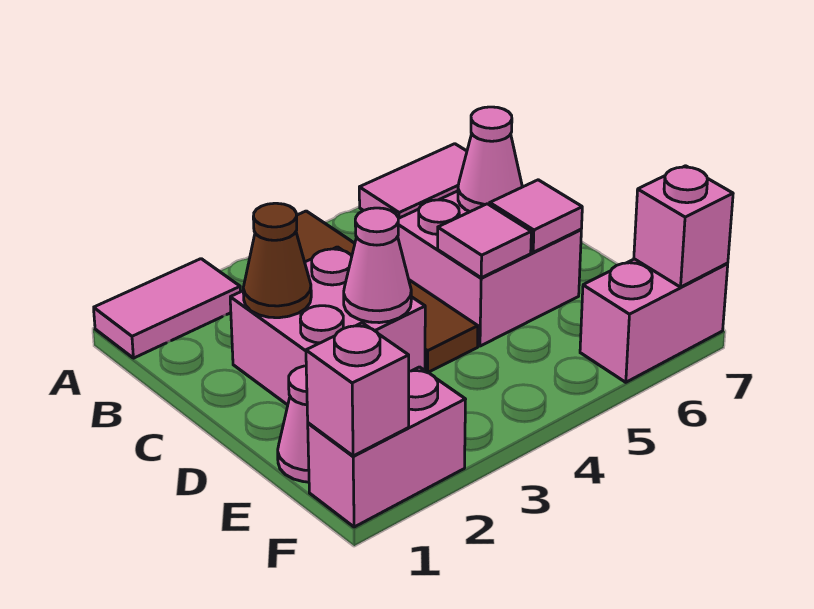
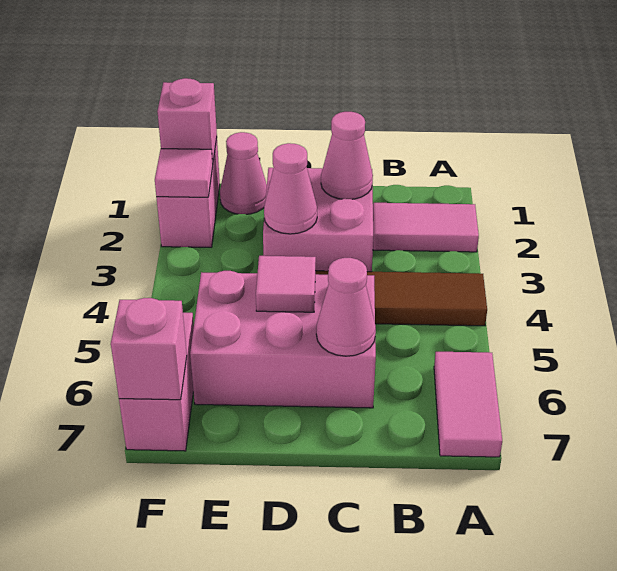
pink 1x2 tile [94,259,240,358] -> pink 1x2 tile turned to [373,203,479,252]
brown 1x1 cone [243,203,311,318] -> pink 1x1 cone [321,112,373,199]
pink 2x2 brick [398,191,581,346] -> pink 2x3 brick [190,271,376,408]
pink 1x1 tile [490,180,582,252] -> pink 1x1 tile moved to [155,149,213,197]

